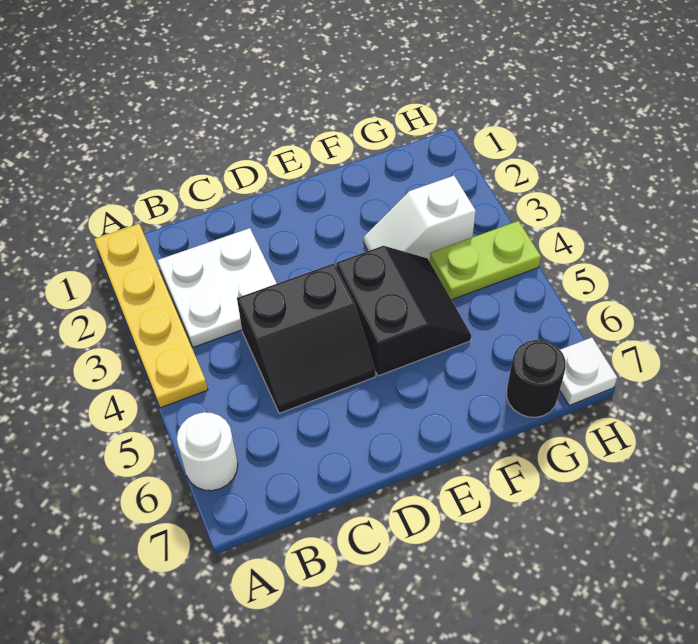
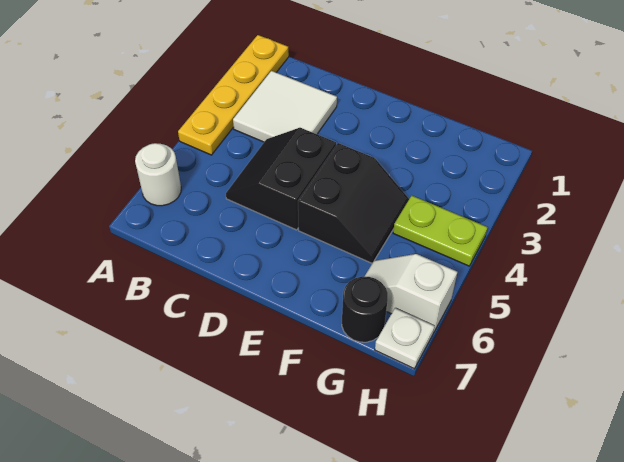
white 2x2 plate [158,228,277,347] -> white 2x2 tile [233,71,337,142]
black 2x2 slope [237,263,375,413] -> black 2x2 slope turned to [226,128,336,230]
white 1x2 slope [364,176,476,261] -> white 1x2 slope moved to [364,254,457,333]

